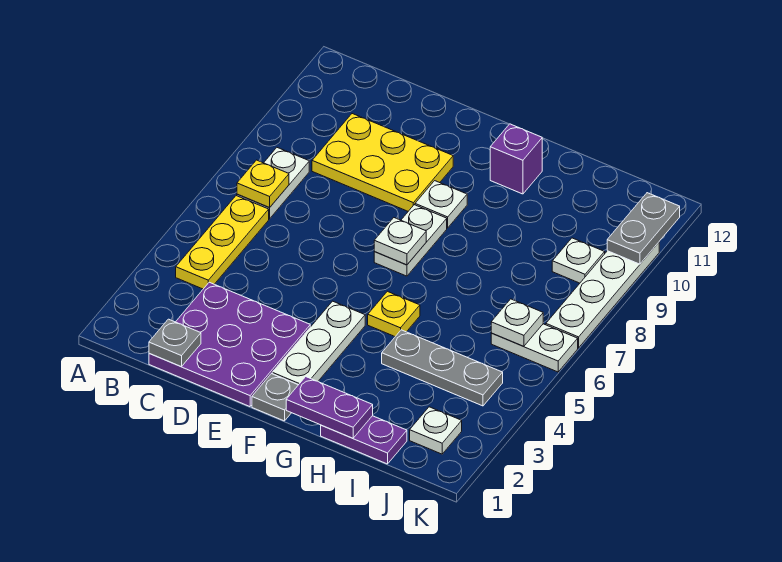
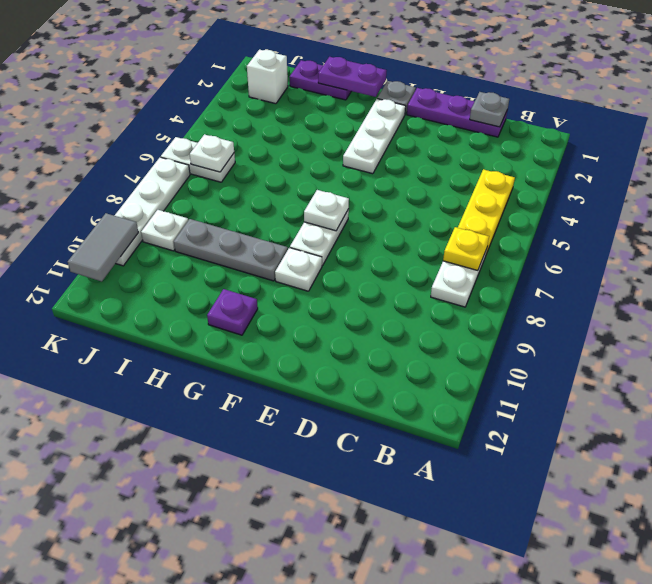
purple 3x3 plate [149,282,310,407] -> purple 1x3 plate [407,88,507,137]
yellow 2x3 plate [312,114,453,211] -> none
yellow 1x1 plate [368,291,420,336] -> none
purple 1x1 brick [490,124,542,194] -> purple 1x1 plate [207,289,258,335]
grey 1x3 plate [382,330,503,406] -> grey 1x3 plate moved to [174,219,288,281]
white 1x1 plate [410,407,462,454] -> white 1x1 brick [247,50,288,104]
grey 1x2 plate [607,193,680,264] -> grey 1x2 tile [68,213,138,282]

